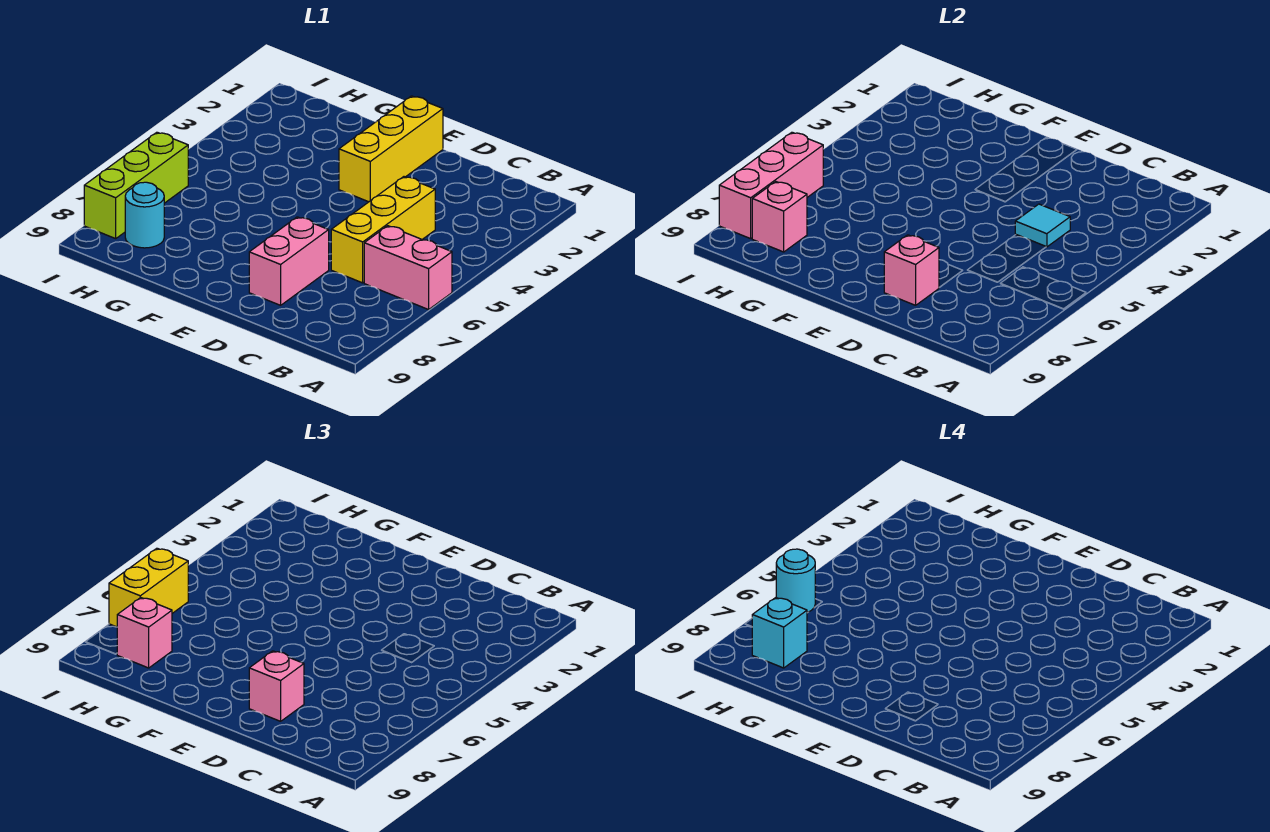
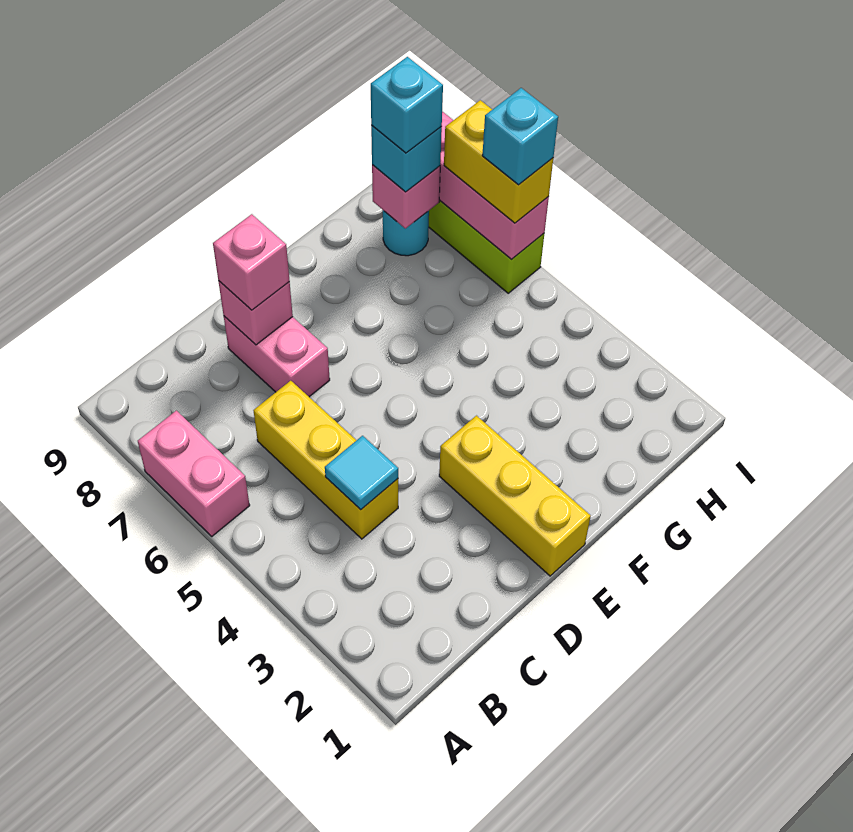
pink 1x2 brick [364,226,452,310] -> pink 1x2 brick turned to [138,411,250,536]
pink 1x1 brick [117,598,172,668] -> cyan 1x1 brick [371,125,442,192]
cyan 1x1 round brick [776,549,815,612] -> cyan 1x1 brick [482,88,558,185]

